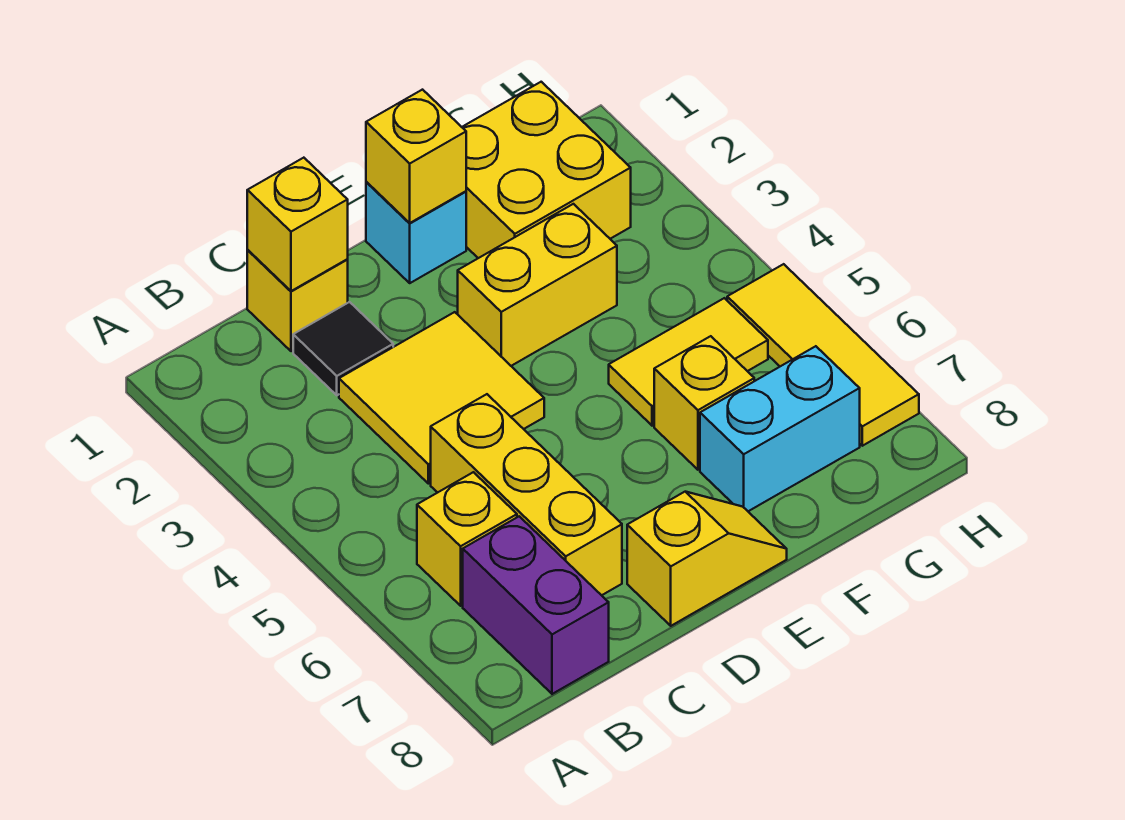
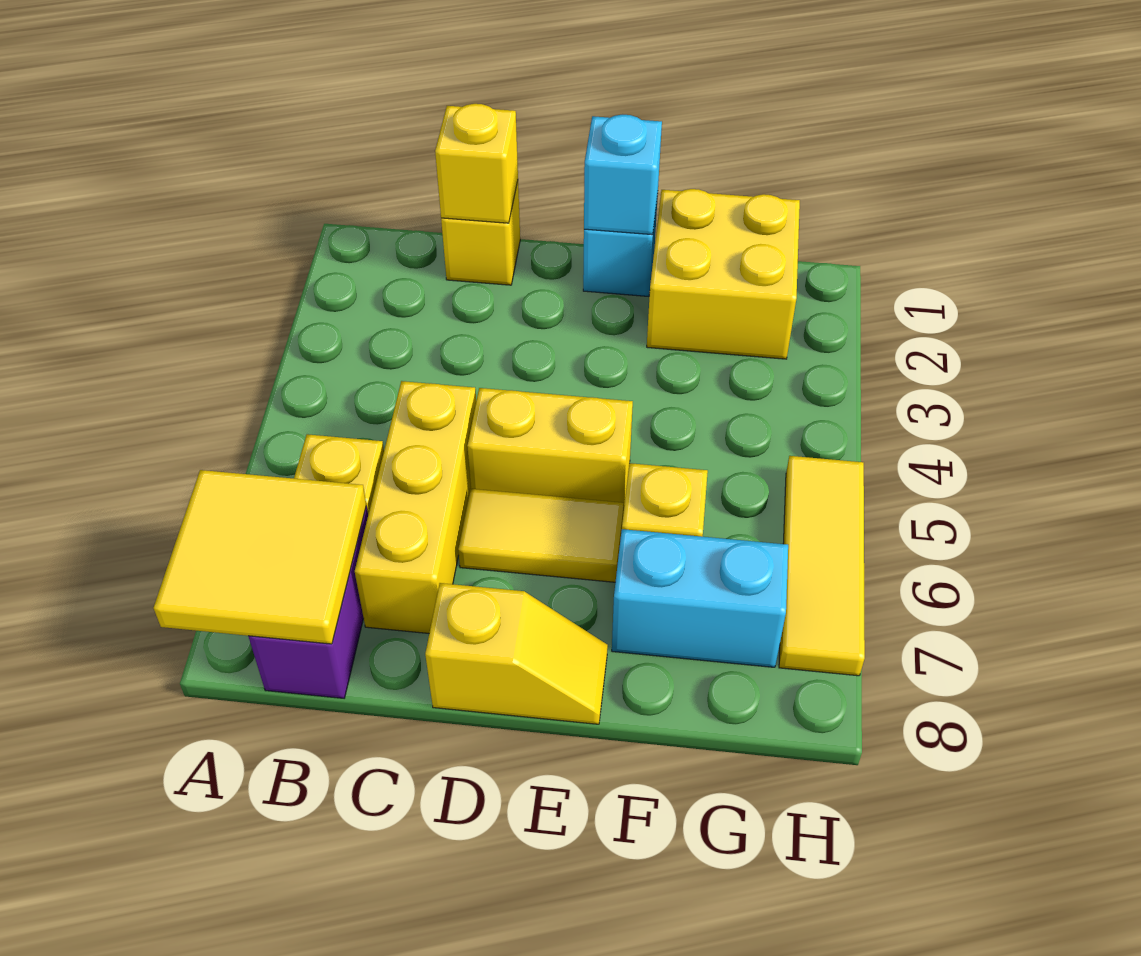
black 1x1 tile [293,302,393,395] -> none
yellow 2x2 tile [339,312,544,484] -> yellow 2x2 tile moved to [154,470,366,644]
yellow 1x1 brick [366,90,466,223] -> cyan 1x1 brick [584,115,662,235]
yellow 1x2 brick [458,204,617,366] -> yellow 1x2 brick moved to [467,388,633,514]
yellow 1x2 tile [609,298,768,426] -> yellow 1x2 tile moved to [458,489,624,582]

